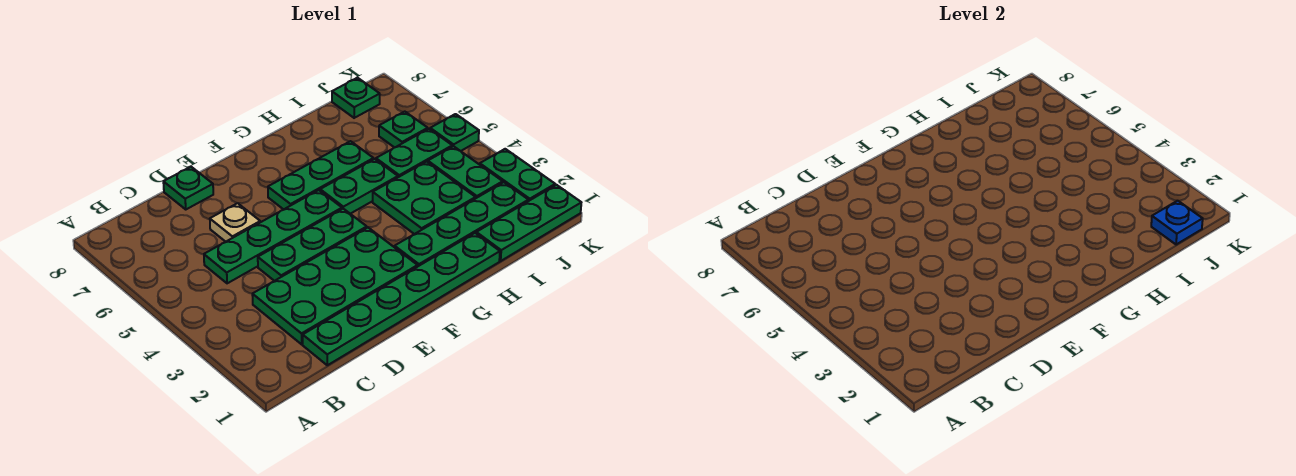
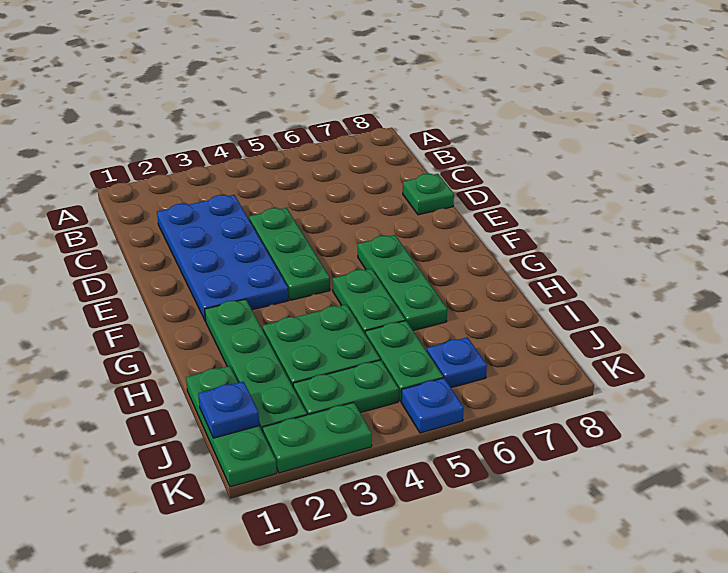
green 1x6 plate [303,233,500,365] -> none
green 2x4 plate [252,228,418,344] -> blue 2x4 plate [157,195,289,321]
green 1x4 plate [204,190,342,283] -> none
tan 1x1 plate [210,203,260,242] -> none
green 1x1 plate [379,111,428,148] -> blue 1x1 plate [427,337,487,388]
green 1x1 plate [332,78,380,118] -> none
green 1x1 plate [430,114,479,151] -> blue 1x1 plate [402,378,464,433]

